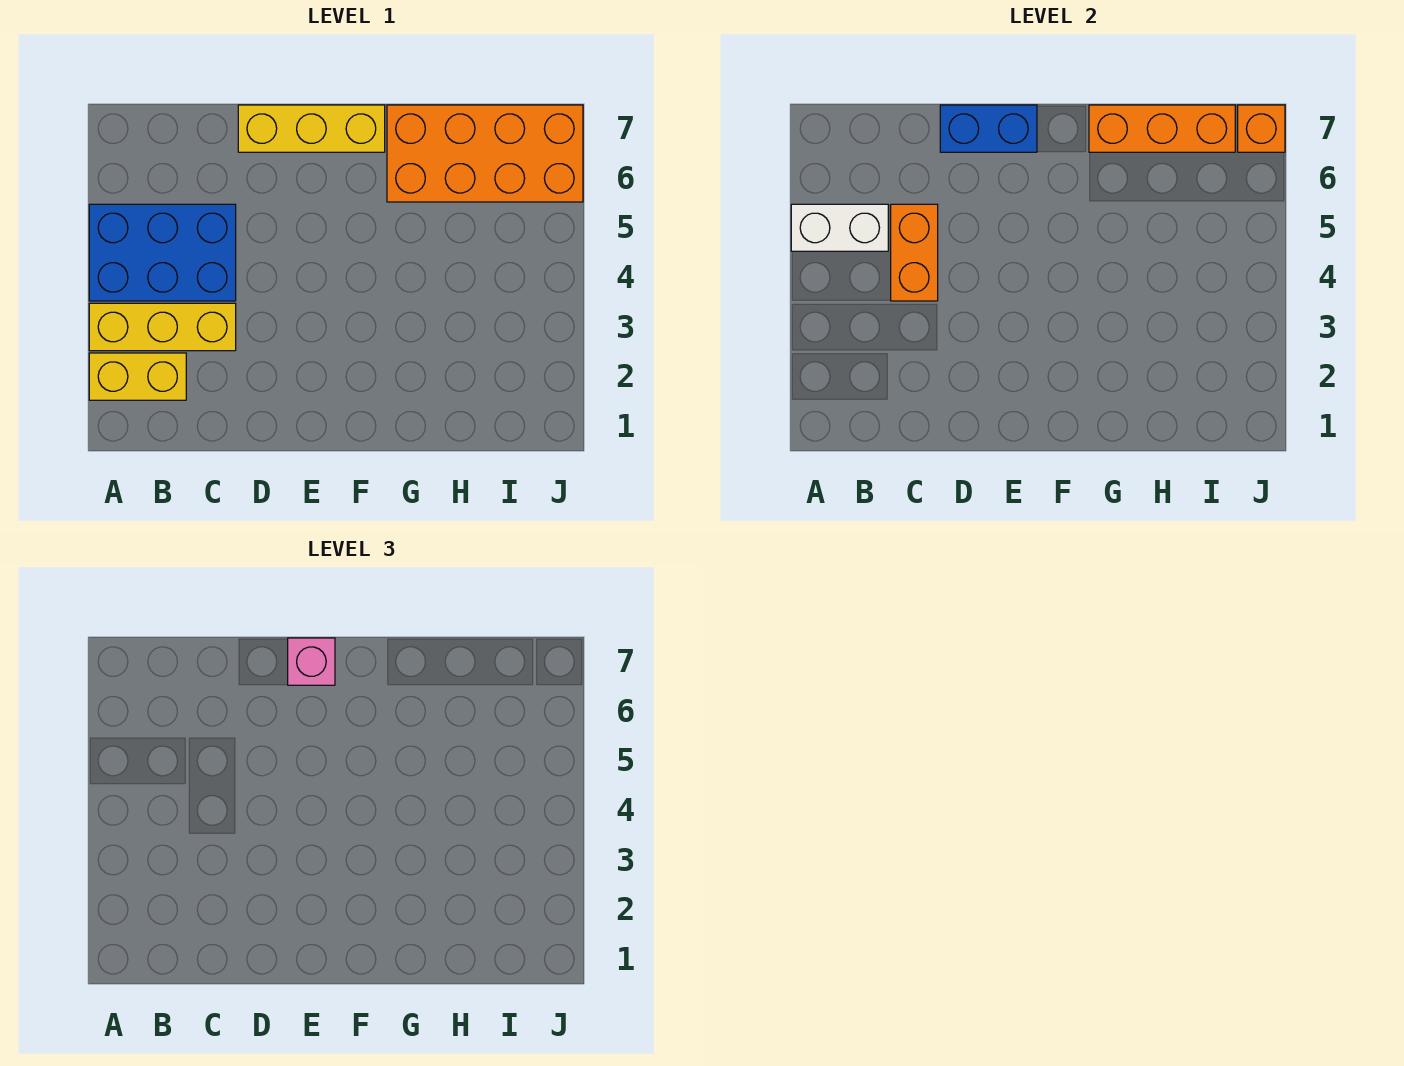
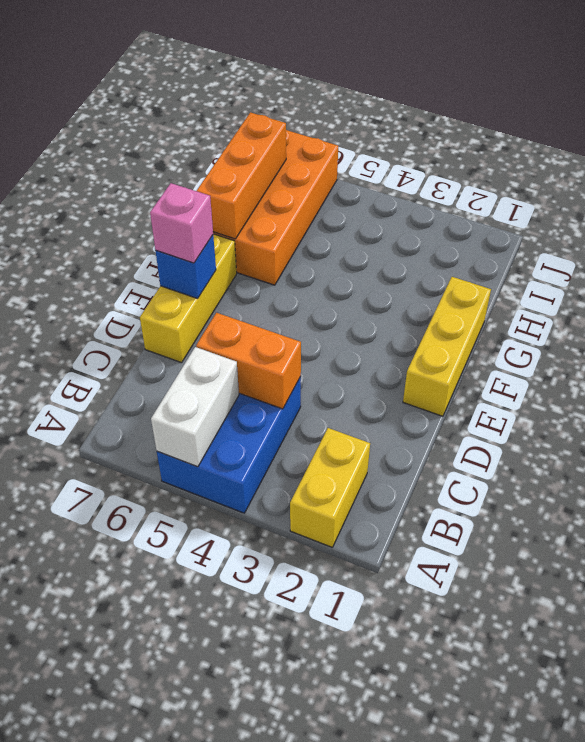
yellow 1x3 brick [89,303,236,351] -> yellow 1x3 brick moved to [403,277,491,416]
blue 1x2 brick [940,105,1037,152] -> blue 1x1 brick [156,235,216,298]
orange 1x1 brick [1238,105,1285,152] -> none

